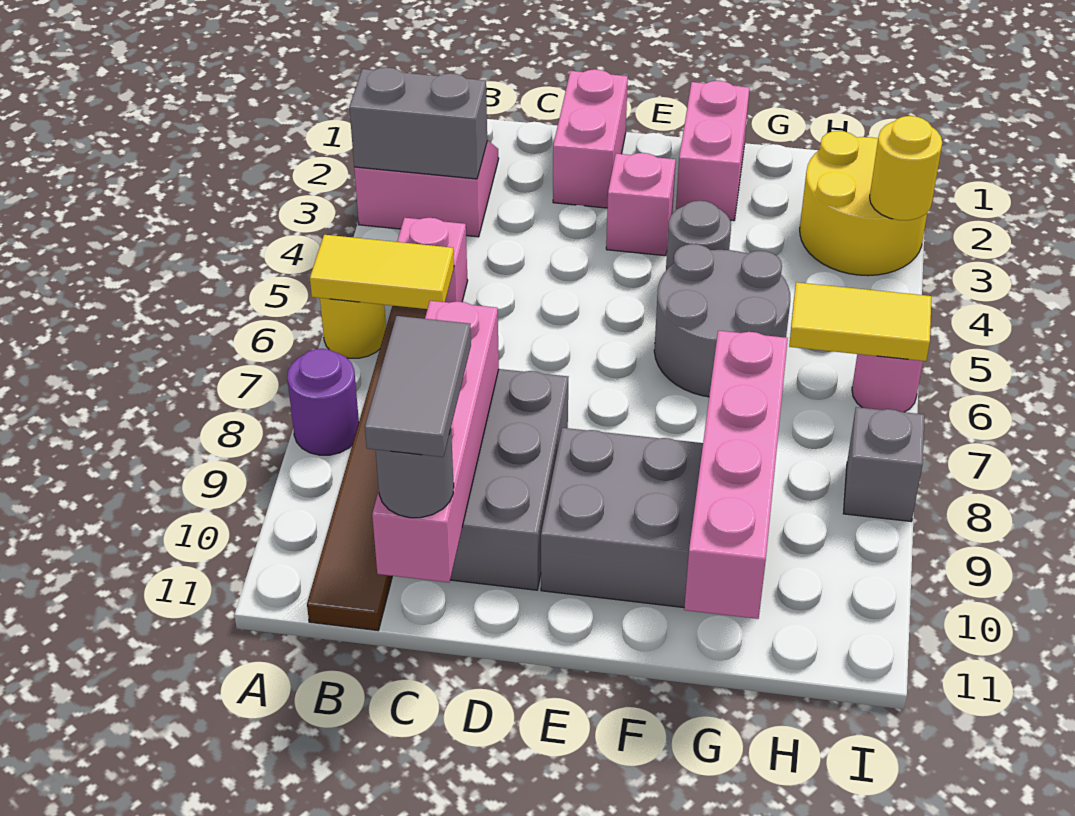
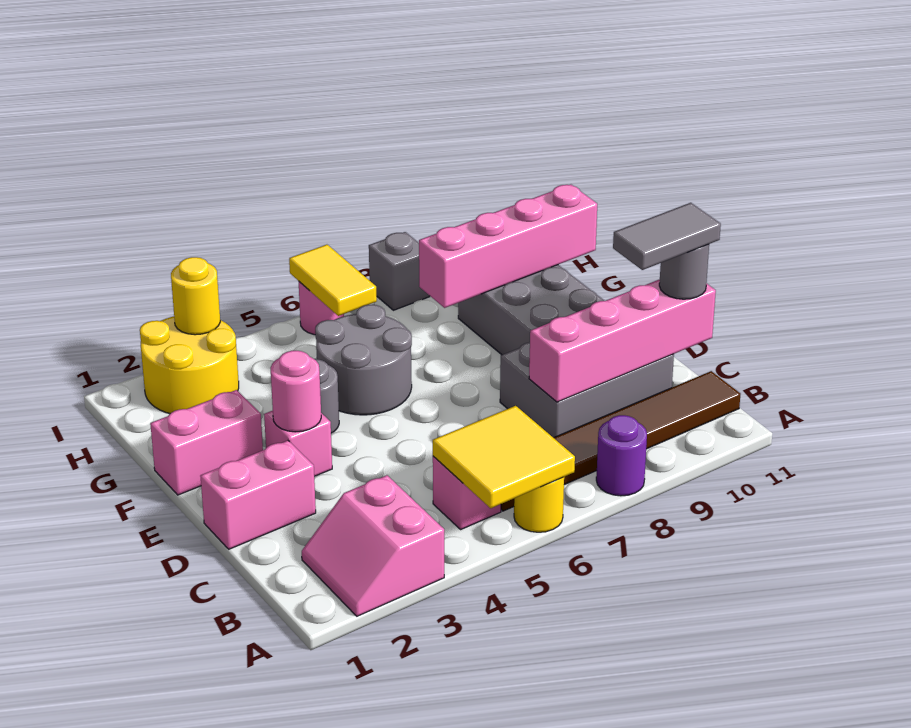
grey 1x2 brick [349,67,487,179] -> none
yellow 1x2 tile [310,235,454,309] -> yellow 2x2 tile [433,406,575,508]
none -> pink 1x1 round brick [271,351,321,432]

